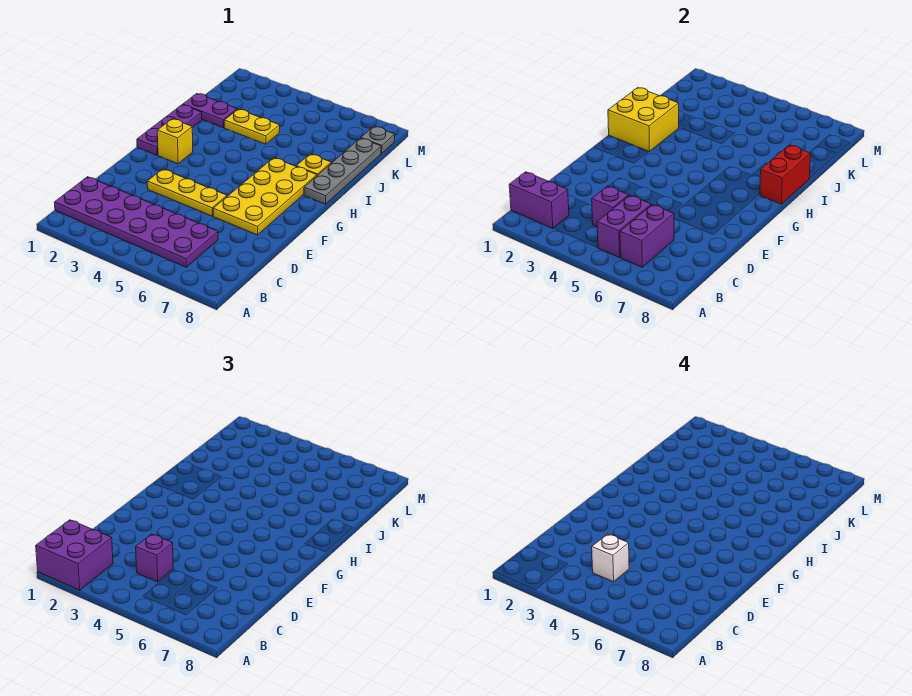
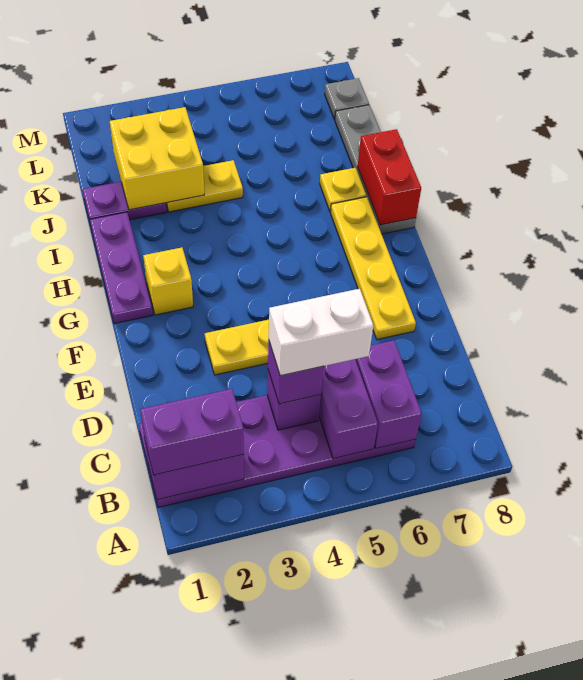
purple 2x2 brick [36,520,113,590] -> purple 1x2 brick [140,389,244,475]
white 1x1 brick [592,534,629,582] -> white 1x2 brick [269,289,373,376]
yellow 2x4 plate [213,158,317,235] -> yellow 1x4 plate [330,197,416,339]
yellow 2x2 brick [608,88,679,151] -> yellow 2x2 brick moved to [110,107,204,210]

